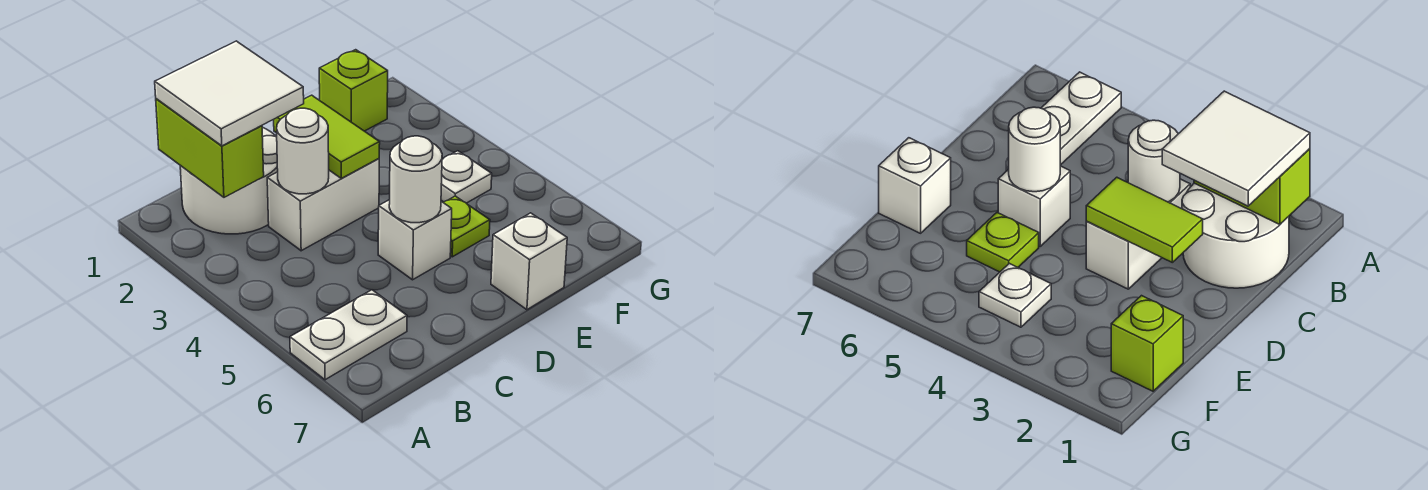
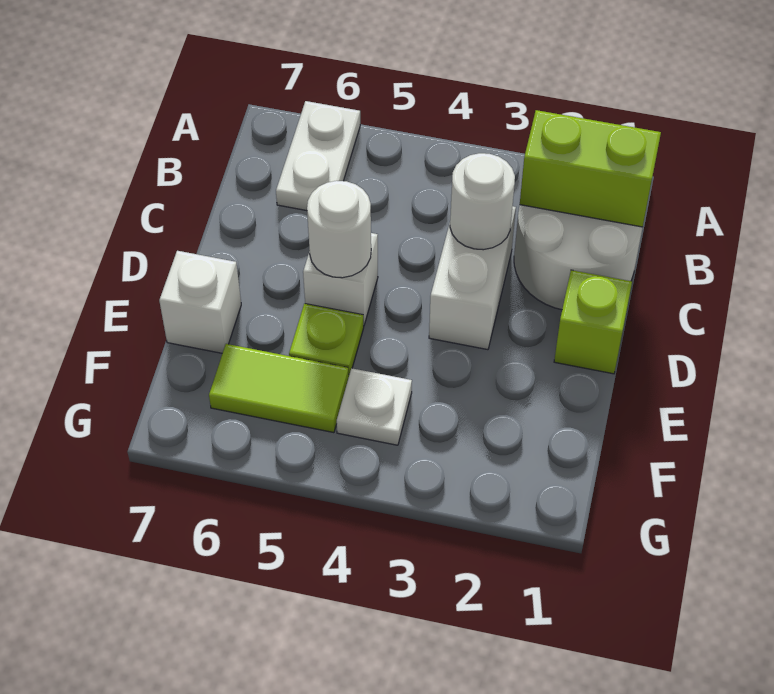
white 2x2 tile [155,41,304,146] -> none
lime 1x2 tile [274,95,380,178] -> lime 1x2 tile moved to [209,344,349,433]
lime 1x1 brick [319,50,388,131] -> lime 1x1 brick moved to [554,270,632,374]

